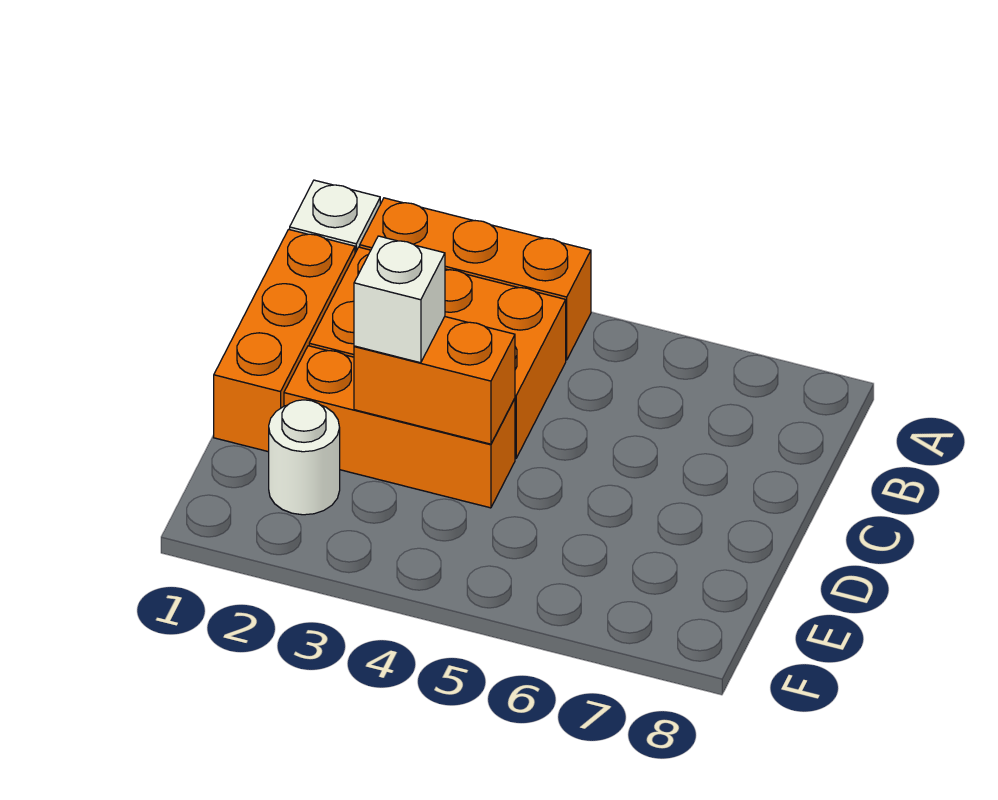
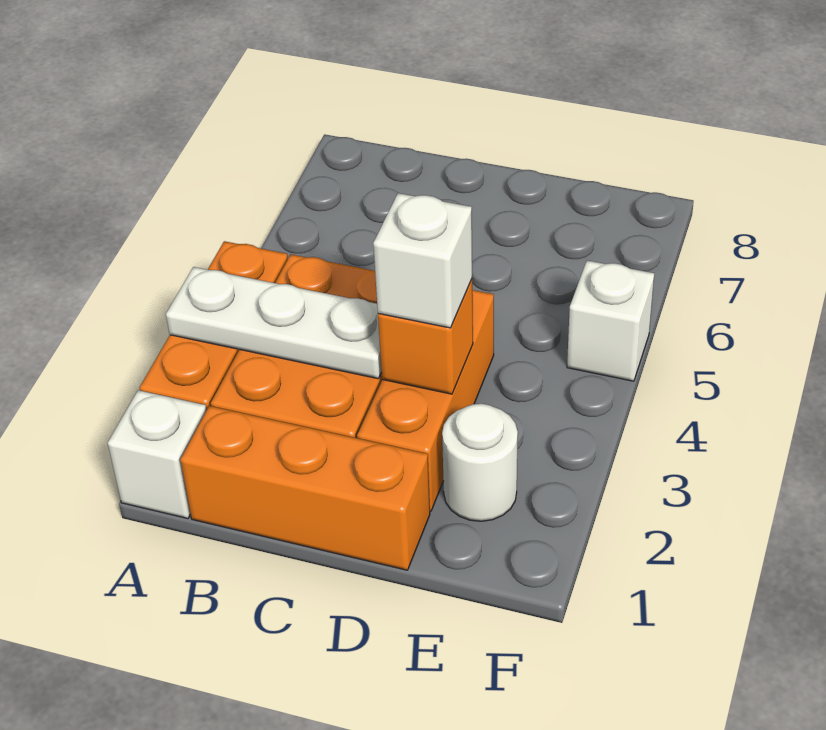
none -> white 1x3 plate [166,267,382,379]
orange 1x2 brick [354,317,515,444] -> orange 1x1 brick [378,280,473,394]
none -> white 1x1 brick [567,260,654,381]

